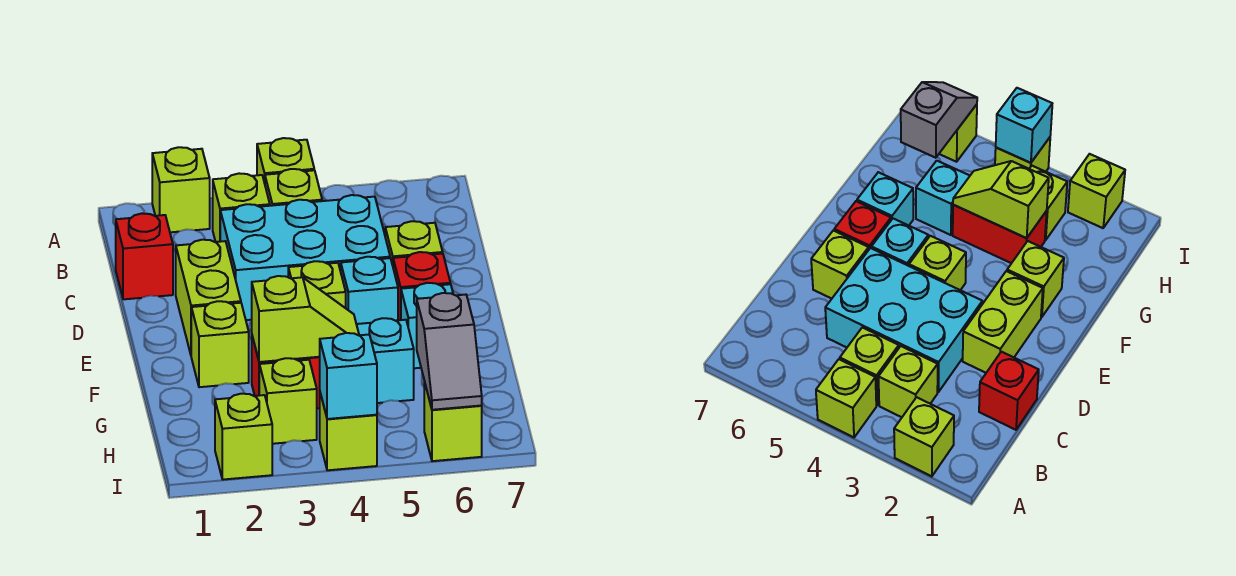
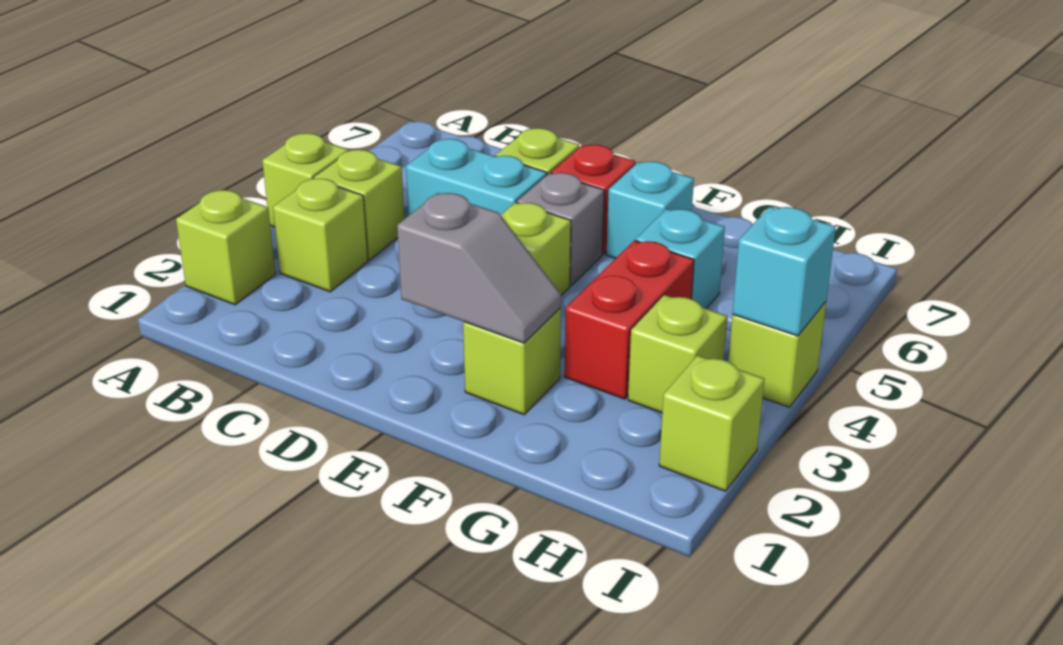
red 1x1 brick [116,213,173,299] -> none
cyan 2x3 brick [220,195,390,320] -> cyan 1x2 brick [406,139,547,216]
lime 1x2 brick [176,240,241,354] -> none
cyan 1x1 brick [341,257,398,324] -> grey 1x1 brick [517,173,604,285]
lime 1x2 slope [252,276,359,362] -> none
grey 1x2 slope [417,293,482,410] -> grey 1x2 slope moved to [397,193,561,343]
lime 1x1 brick [424,382,482,461] -> none

